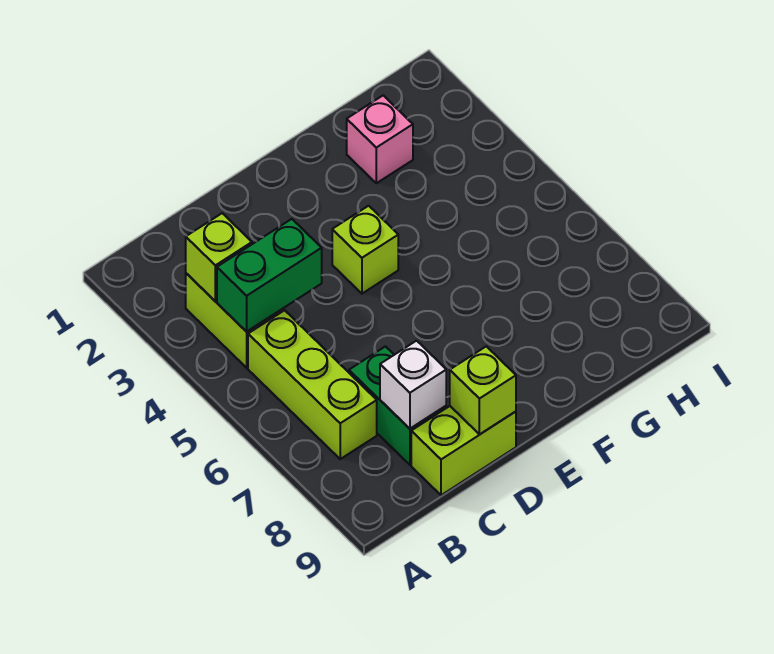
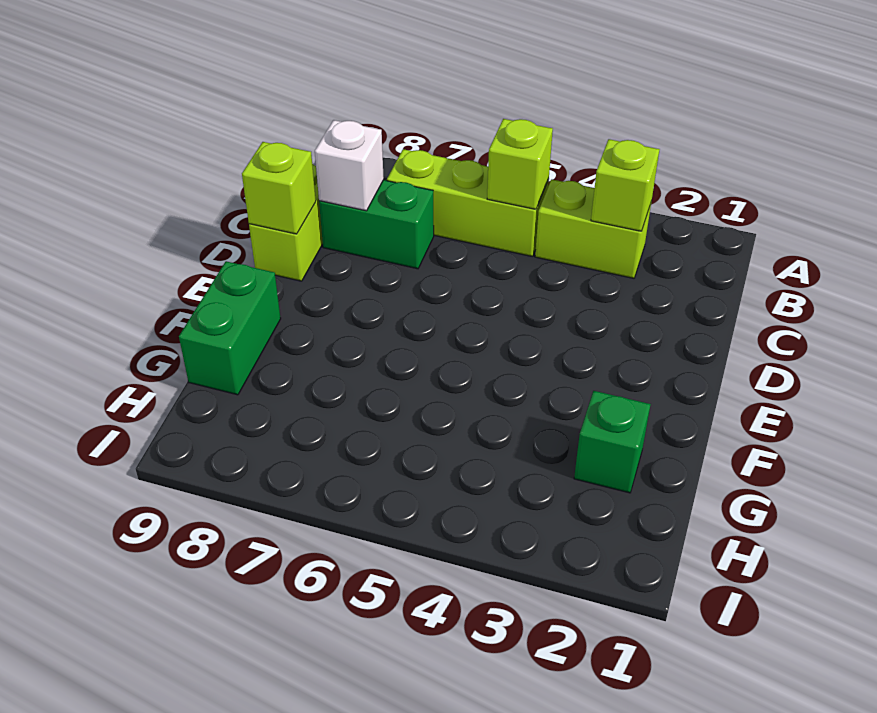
green 1x2 brick [217,219,322,332] -> green 1x2 brick moved to [179,261,281,395]
lime 1x1 brick [332,206,398,294] -> lime 1x1 brick moved to [487,119,553,209]
pink 1x1 brick [347,95,413,183] -> green 1x1 brick [574,391,651,493]

